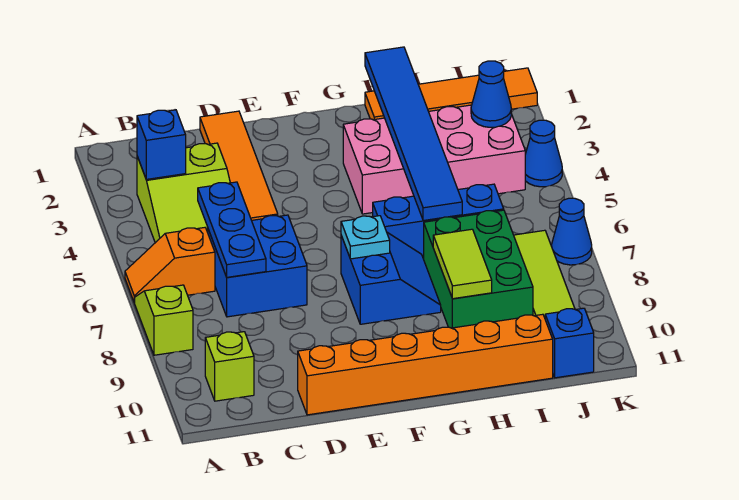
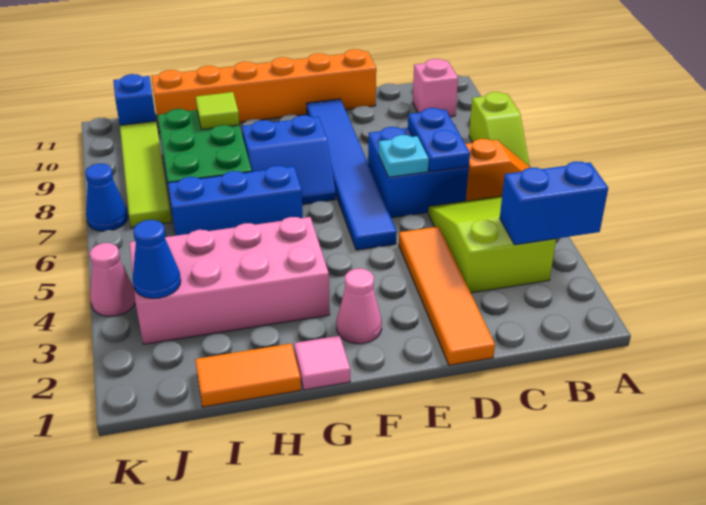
blue 1x1 brick [137,110,186,179] -> blue 1x2 brick [500,162,608,245]
lime 1x1 brick [205,332,254,401] -> pink 1x1 brick [413,59,458,117]
blue 1x3 plate [198,182,266,277] -> blue 1x2 plate [408,108,470,172]
none -> pink 1x1 cone [337,269,382,344]
blue 2x2 slope [341,232,441,324] -> blue 2x2 slope turned to [242,115,336,204]
cyan 1x1 plate [341,216,390,259] -> cyan 1x1 plate moved to [378,135,429,177]
none -> pink 1x1 tile [294,336,350,390]
orange 1x4 tile [365,68,537,120] -> orange 1x2 tile [195,343,301,407]
blue 1x6 tile [365,47,462,221] -> blue 1x6 tile moved to [306,99,397,250]
lime 1x2 tile [433,229,492,299] -> lime 1x1 tile [196,92,240,129]
blue 1x1 cone [525,120,562,187] -> pink 1x1 cone [90,243,135,316]

